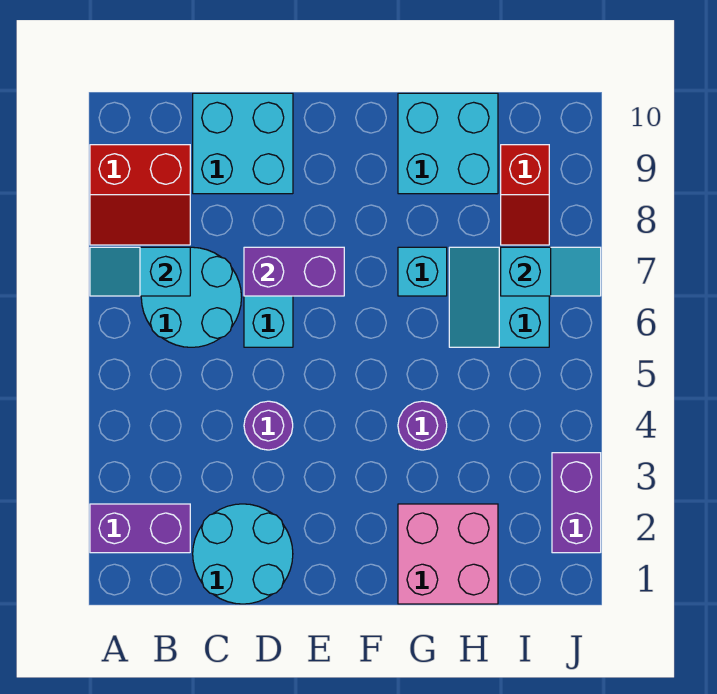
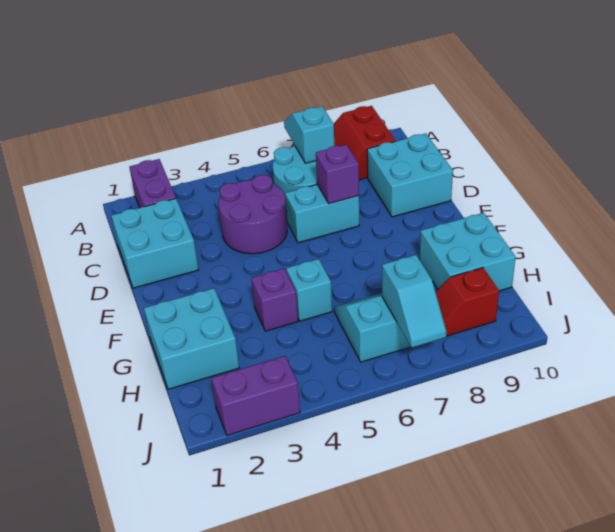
cyan 2x2 round brick [193,504,293,604] -> cyan 2x2 brick [111,199,199,288]
purple 1x1 round brick [244,401,293,450] -> purple 2x2 round brick [218,175,287,254]
purple 1x2 brick [244,247,344,296] -> purple 1x1 brick [316,145,359,203]
pink 2x2 brick [398,504,498,604] -> cyan 2x2 brick [144,288,239,389]
purple 1x1 round brick [398,401,447,450] -> purple 1x1 brick [251,269,298,331]
cyan 1x1 brick [398,247,447,296] -> cyan 1x1 brick moved to [286,259,332,321]

